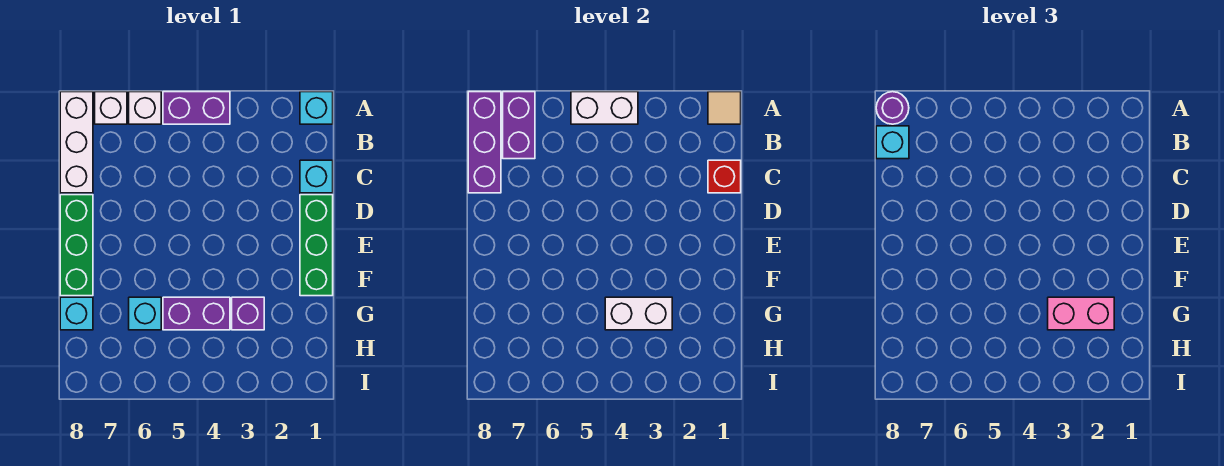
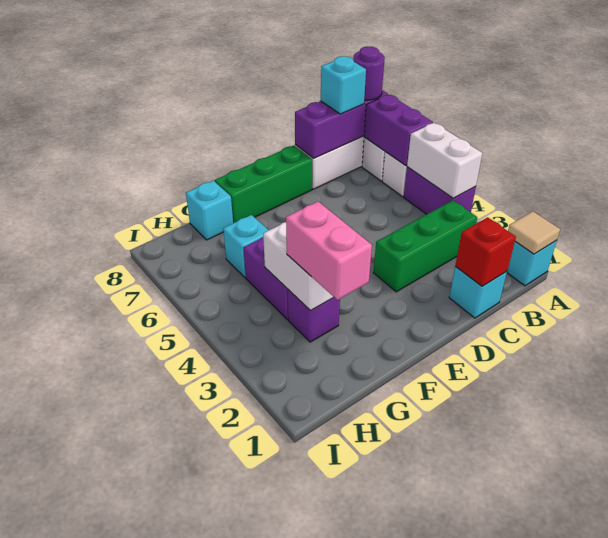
purple 1x2 brick [503,92,535,159] -> purple 1x2 brick turned to [364,95,433,166]
green 1x3 brick [300,195,333,296] -> green 1x3 brick moved to [373,200,477,292]

